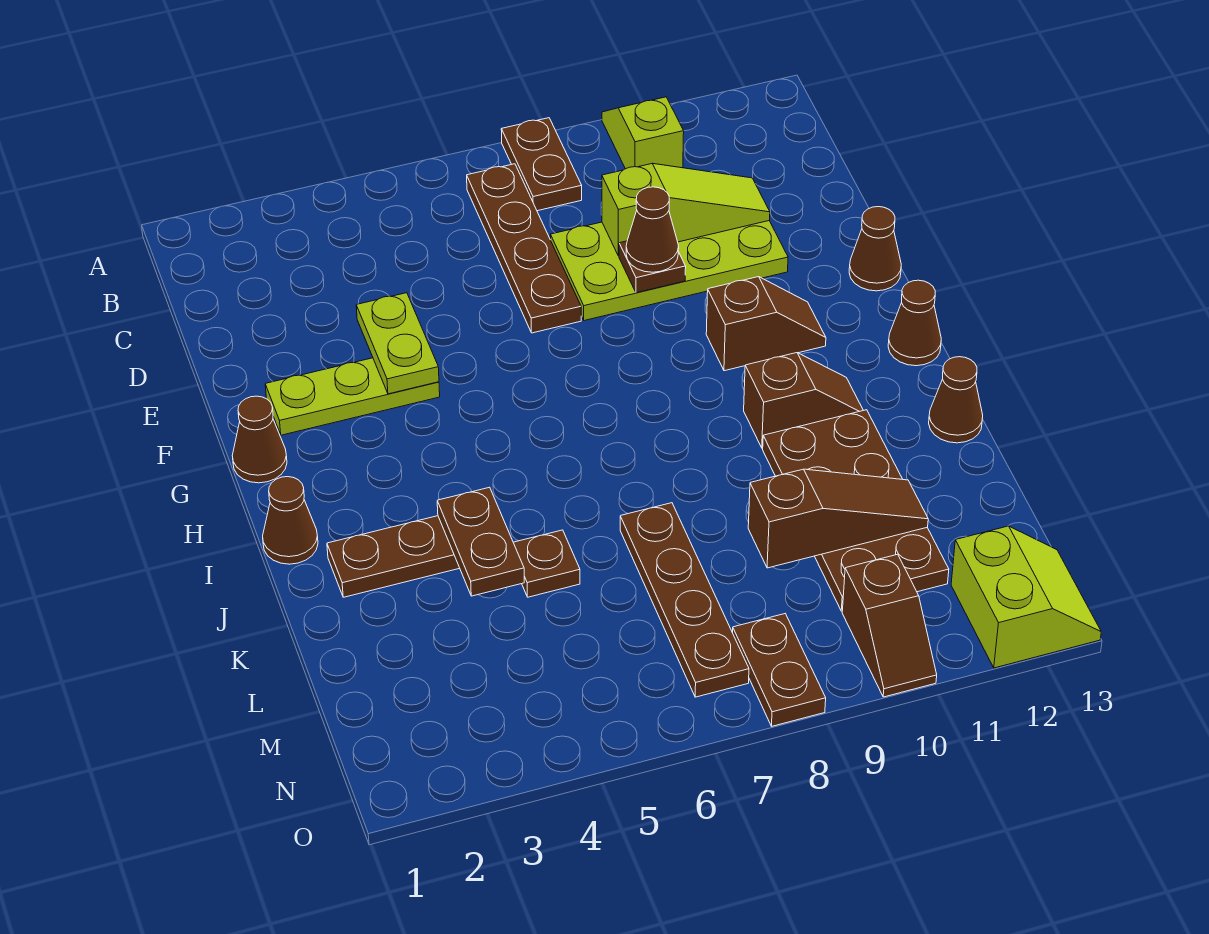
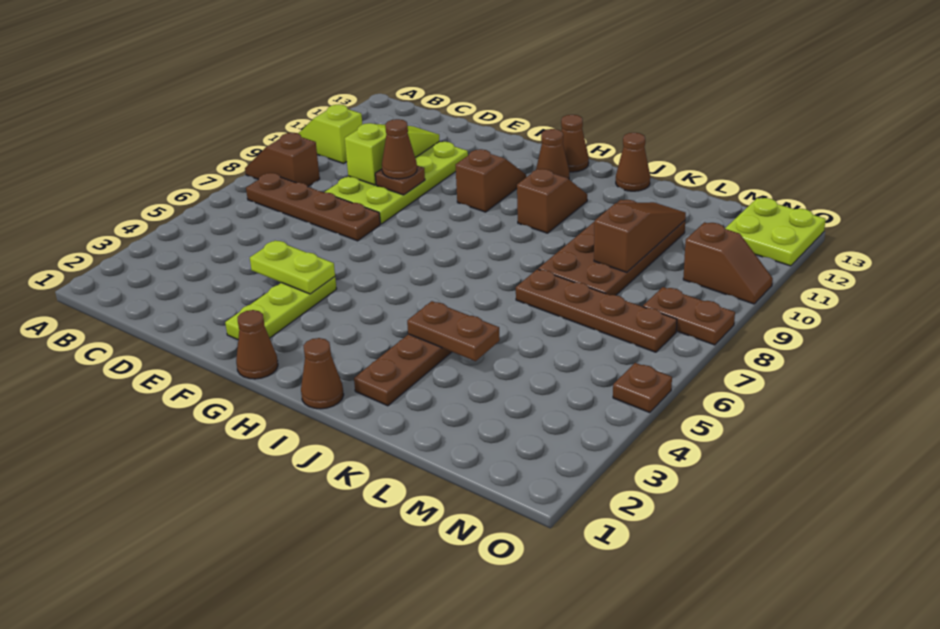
brown 1x2 plate [501,118,582,211] -> brown 1x2 slope [245,133,320,187]
brown 1x1 cone [849,207,901,291] -> brown 1x1 cone moved to [536,129,569,179]
brown 2x4 plate [763,410,949,611] -> brown 2x4 plate turned to [538,200,685,295]
brown 1x1 plate [513,530,580,597] -> brown 1x1 plate moved to [613,363,672,413]
lime 2x2 slope [951,526,1101,668] -> lime 2x2 plate [725,198,826,266]

